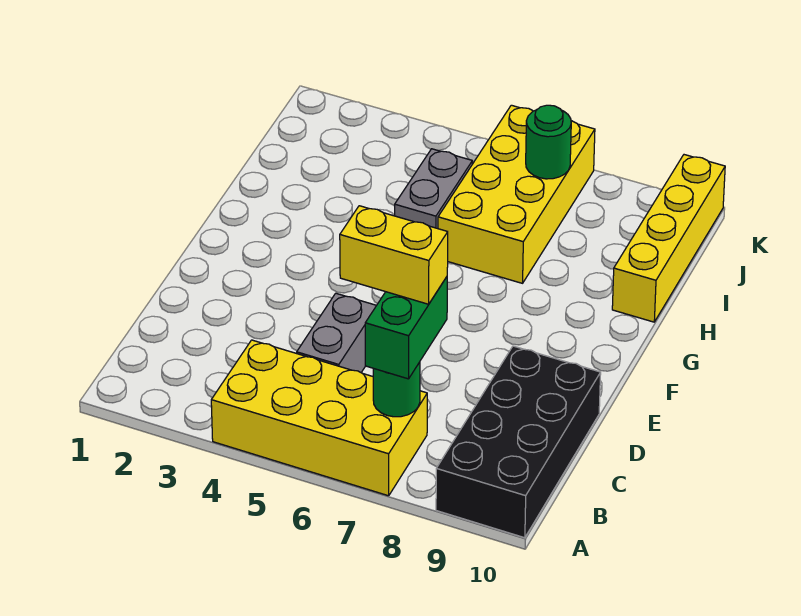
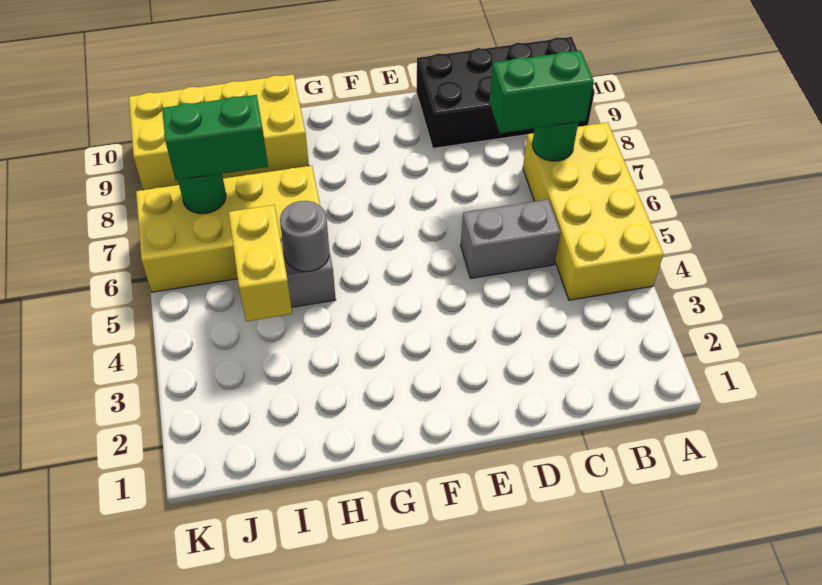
yellow 1x2 brick [340,206,448,304] -> yellow 1x2 brick moved to [229,205,292,321]
none -> grey 1x1 round brick [280,201,329,272]
yellow 1x4 brick [612,155,725,322] -> yellow 2x4 brick [129,74,309,190]
none -> green 1x2 brick [162,95,268,180]

